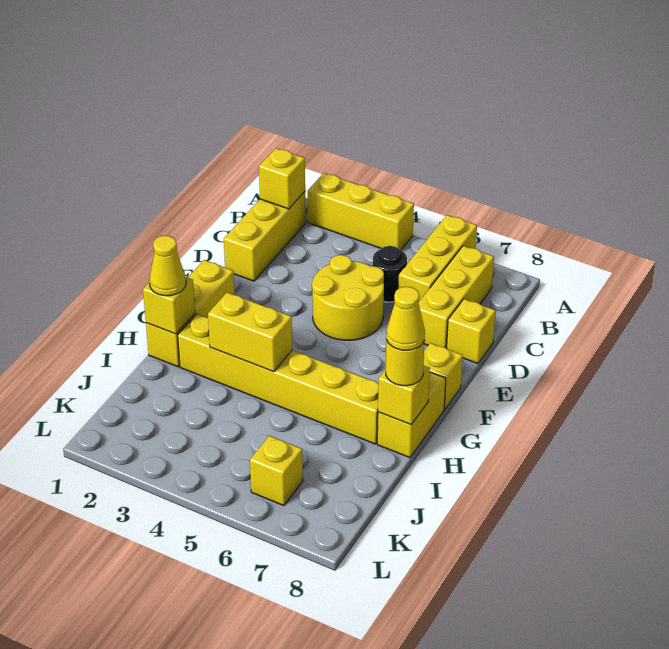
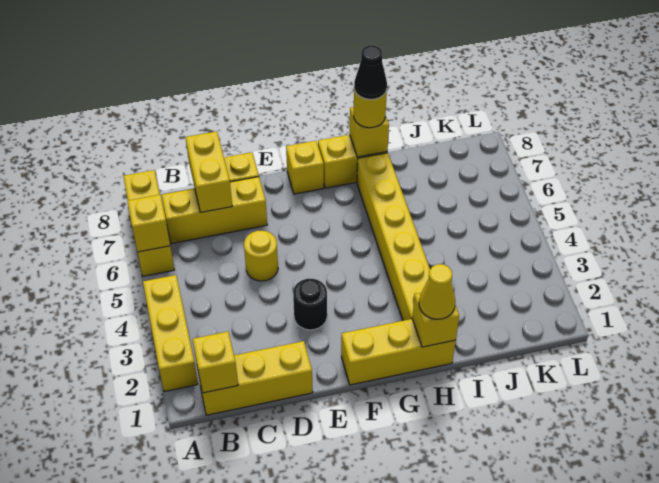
yellow 1x3 brick [398,215,477,301] -> yellow 1x3 brick turned to [123,170,174,276]
black 1x1 round brick [373,246,407,302] -> black 1x1 round brick moved to [293,279,327,330]
yellow 2x2 round brick [312,255,384,340] -> yellow 1x1 round brick [244,231,278,281]
yellow 1x2 brick [208,292,292,372] -> yellow 1x2 brick moved to [185,131,232,212]
yellow 1x1 cone [386,287,425,350] -> black 1x1 cone [354,45,387,99]
yellow 1x1 brick [250,436,303,506] -> yellow 1x1 brick moved to [127,195,170,252]

